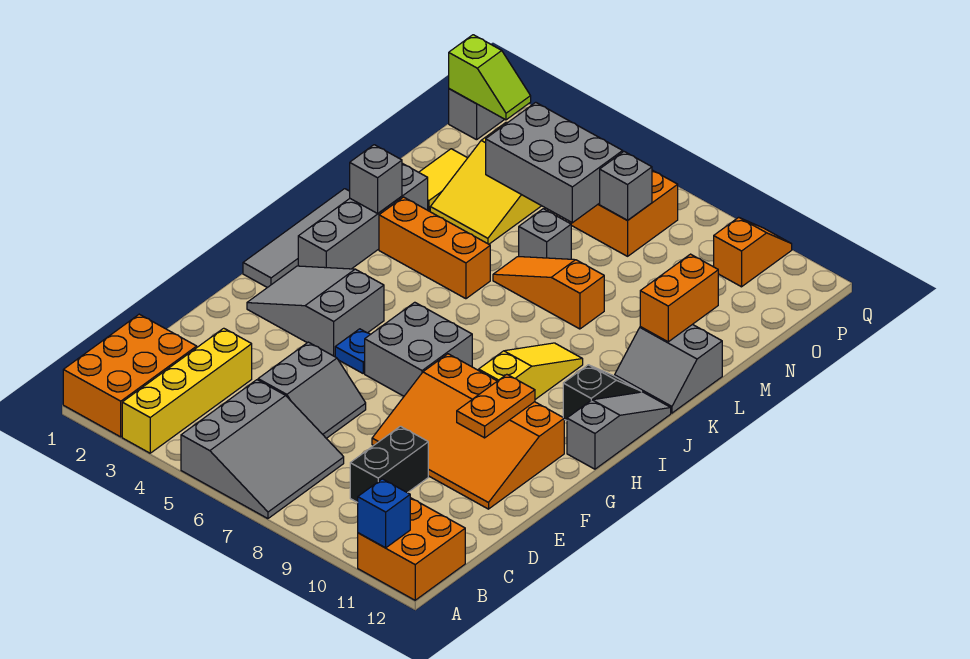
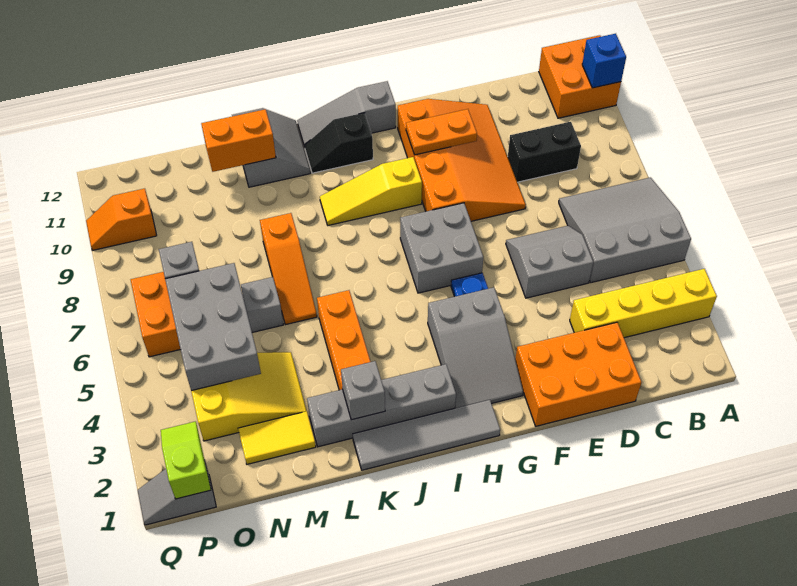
orange 2x3 brick [63,314,197,437] -> orange 2x3 brick moved to [515,322,641,426]

